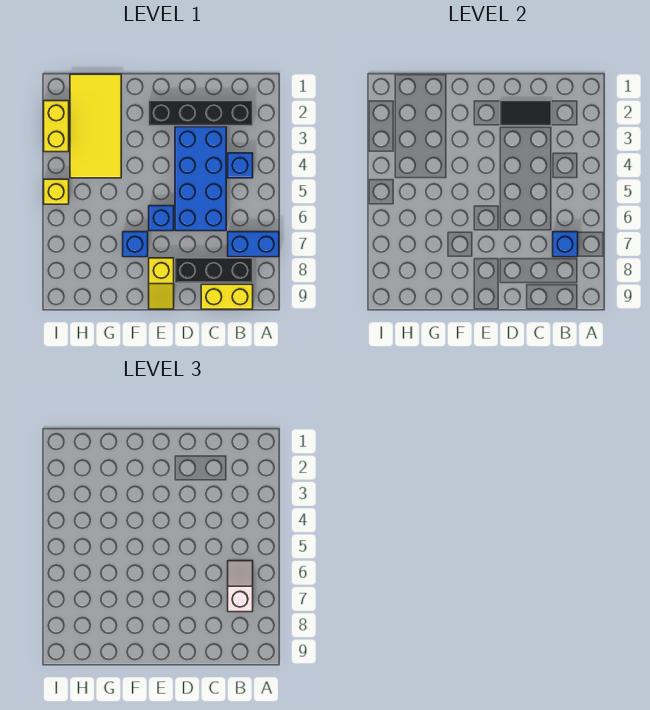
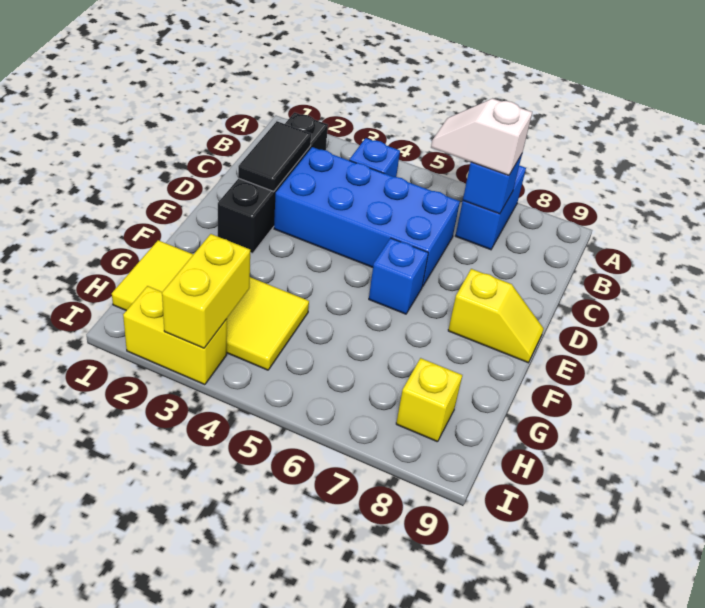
black 1x3 brick [175,258,253,283] -> none
yellow 1x2 brick [201,284,253,309] -> yellow 1x2 brick moved to [162,234,250,348]
blue 1x1 brick [123,232,148,257] -> none
yellow 1x1 brick [44,179,69,204] -> yellow 1x1 brick moved to [396,358,462,442]

